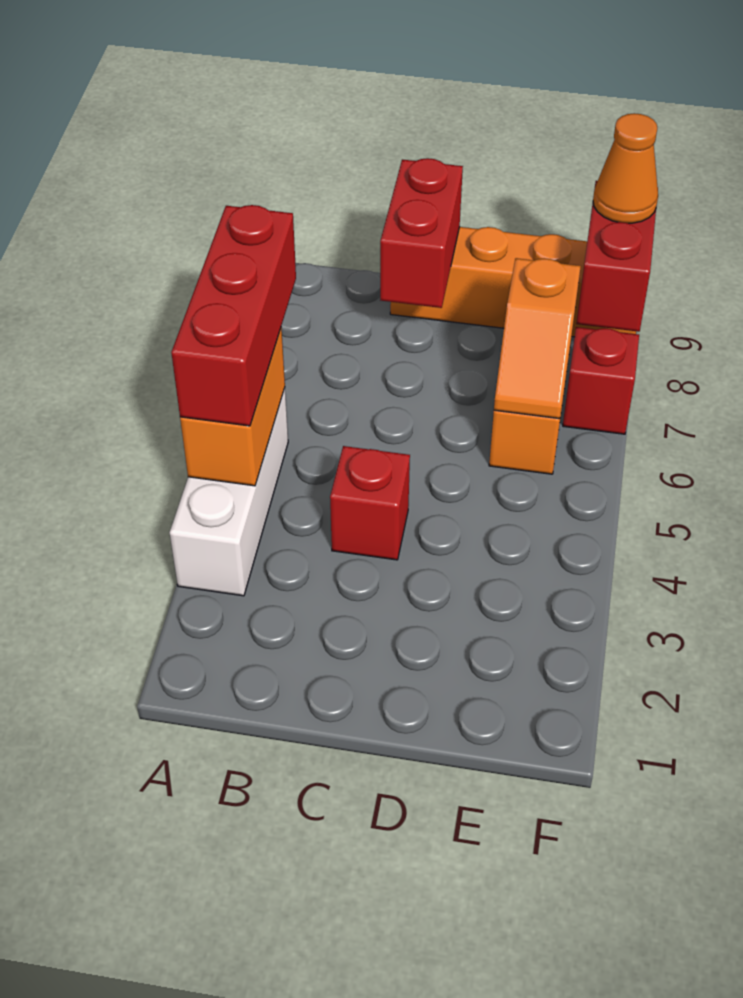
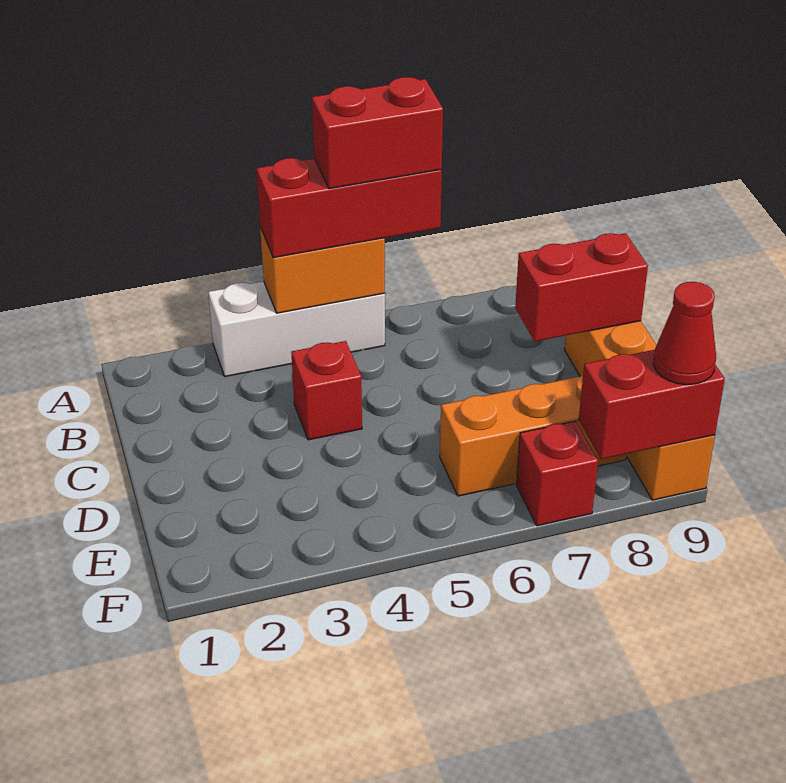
none -> red 1x2 brick [312,77,443,189]
orange 1x2 slope [494,258,581,419] -> none
orange 1x1 cone [593,113,658,223] -> red 1x1 cone [653,282,716,385]

